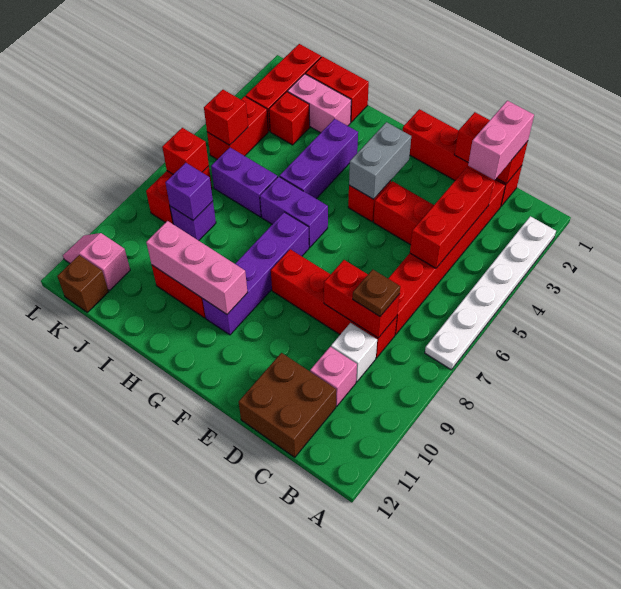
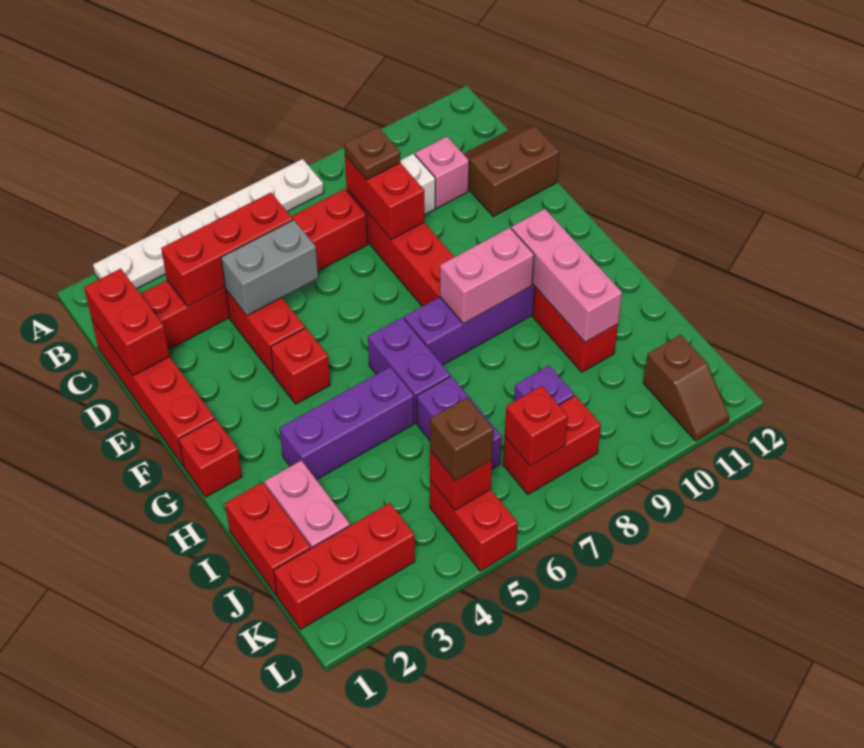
pink 1x2 brick [468,101,534,180] -> pink 1x2 brick moved to [440,228,534,324]
brown 2x2 brick [239,353,336,457] -> brown 2x2 slope [464,127,559,216]
grey 1x2 brick [349,122,411,199] -> grey 1x2 brick moved to [221,220,318,315]
red 1x1 brick [269,92,310,145] -> red 1x1 brick moved to [179,419,242,497]
purple 1x1 brick [165,163,213,220] -> none
red 1x2 brick [207,96,268,159] -> red 1x2 brick turned to [430,480,518,571]
pink 1x2 slope [63,233,130,290] -> brown 1x2 slope [643,335,729,441]
brown 1x1 brick [57,255,109,312] -> brown 1x1 brick moved to [430,398,494,481]

